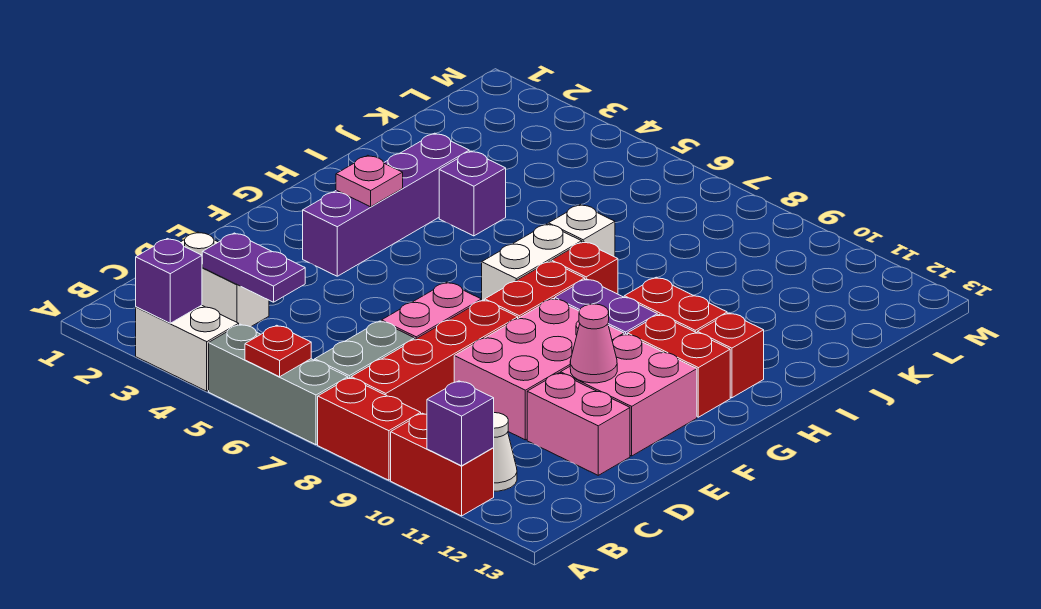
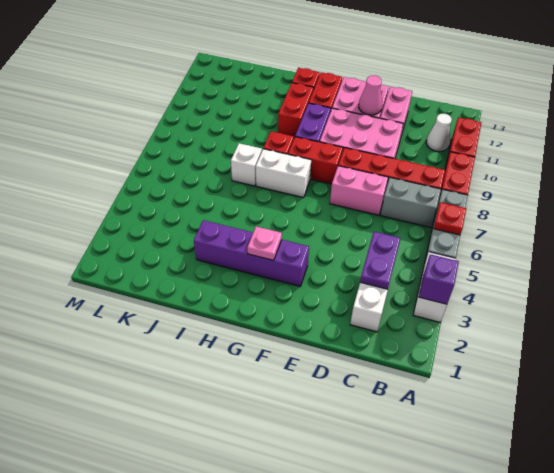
purple 1x1 brick [427,381,494,466] -> none
purple 1x1 brick [439,151,506,236] -> none

